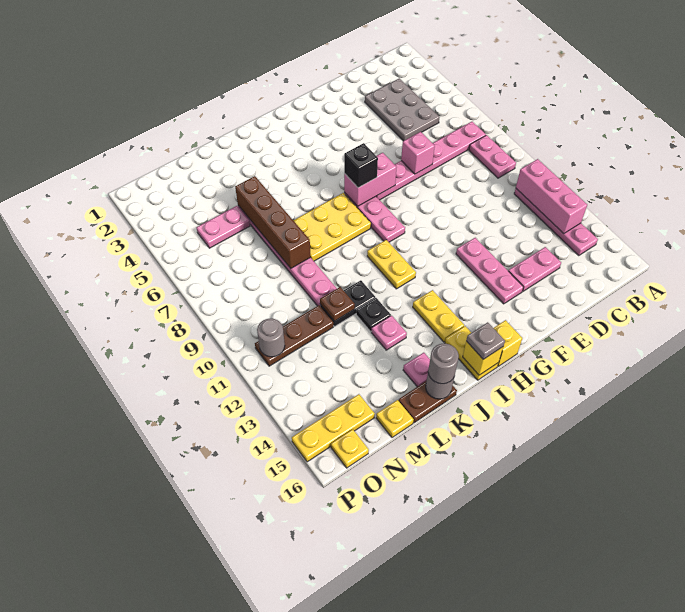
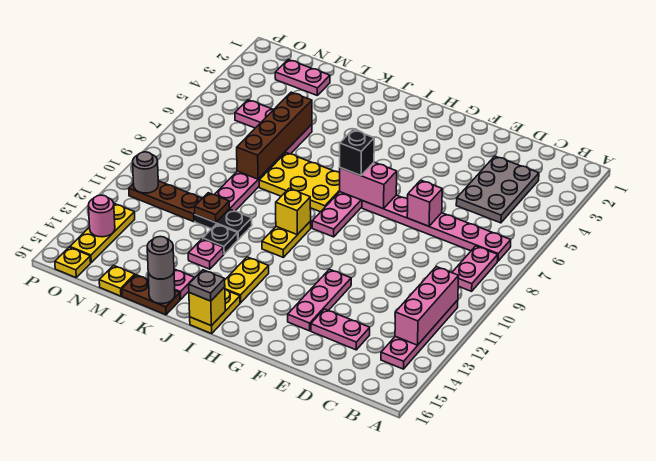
yellow 1x1 brick [494,320,522,366] -> yellow 1x1 brick moved to [276,189,311,235]
none -> pink 1x2 plate [275,59,330,95]
yellow 1x3 plate [292,394,375,462] -> yellow 1x3 plate turned to [70,204,135,262]
none -> pink 1x1 round brick [88,195,115,237]

